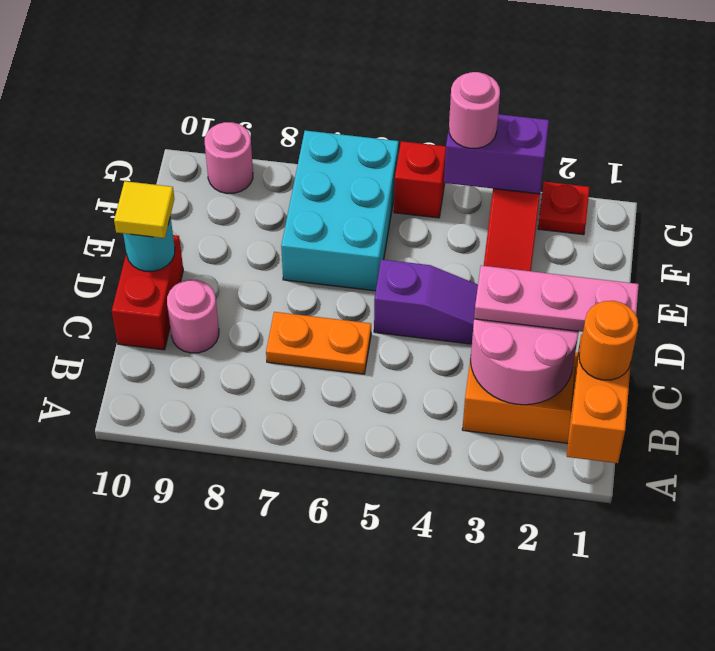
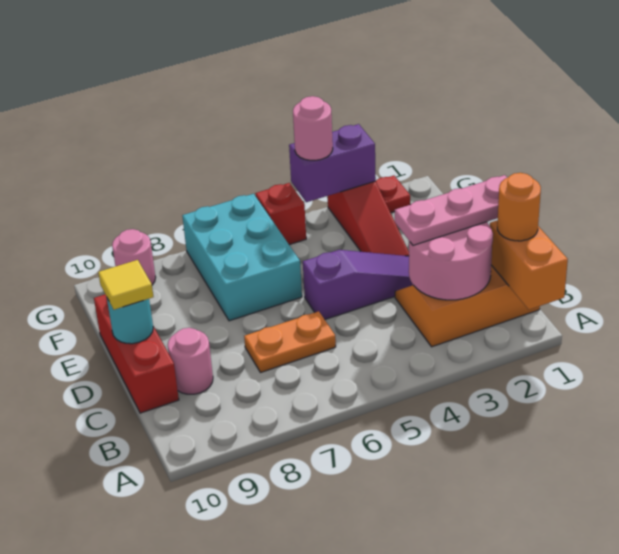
red 1x2 brick [112,235,183,350] -> red 1x3 brick [94,294,179,413]

